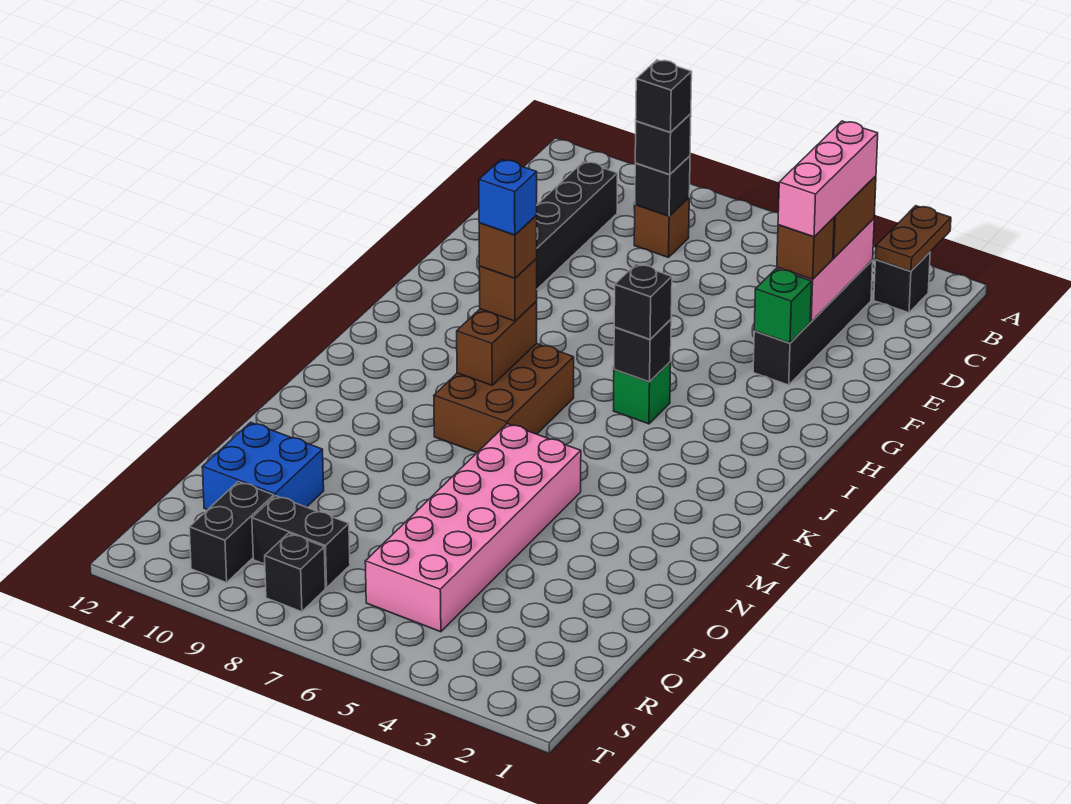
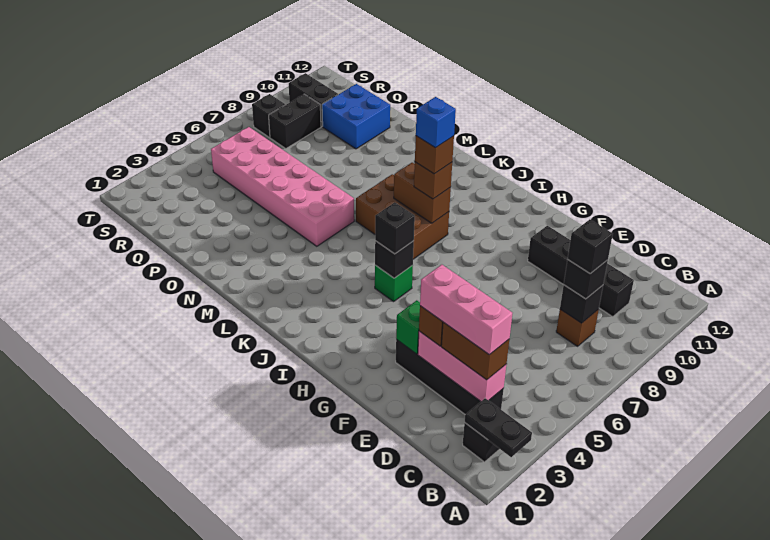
brown 1x2 plate [875,206,951,271] -> black 1x2 plate [465,398,532,457]

